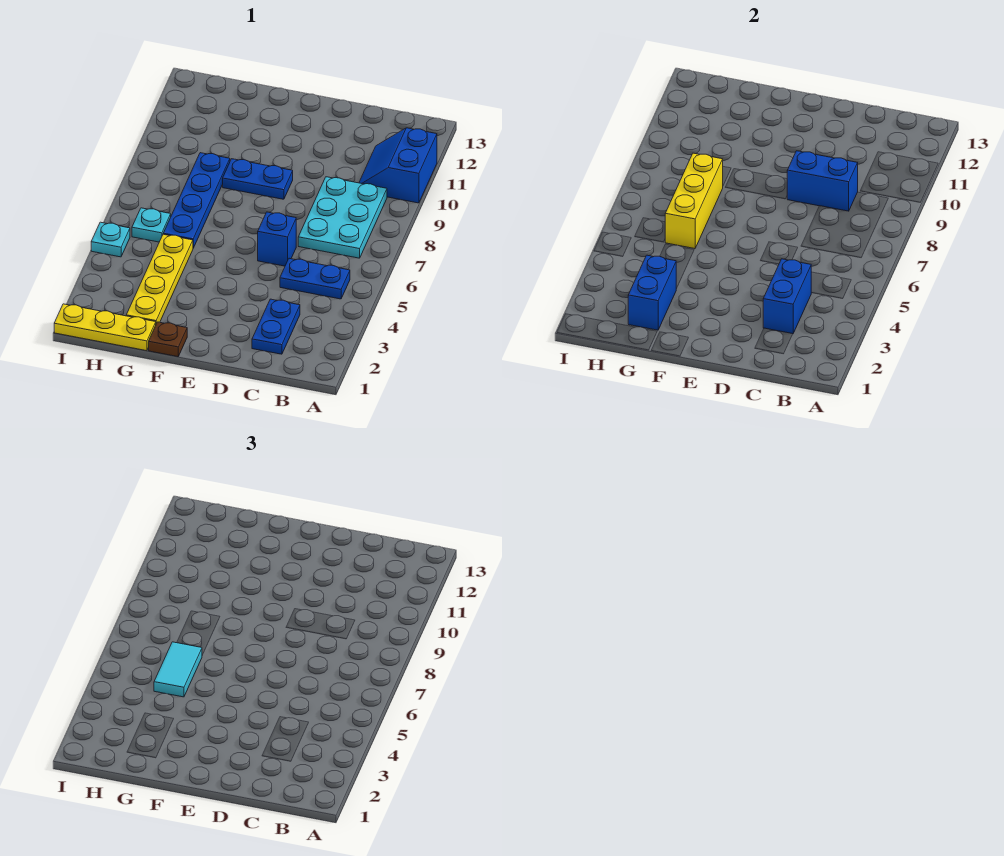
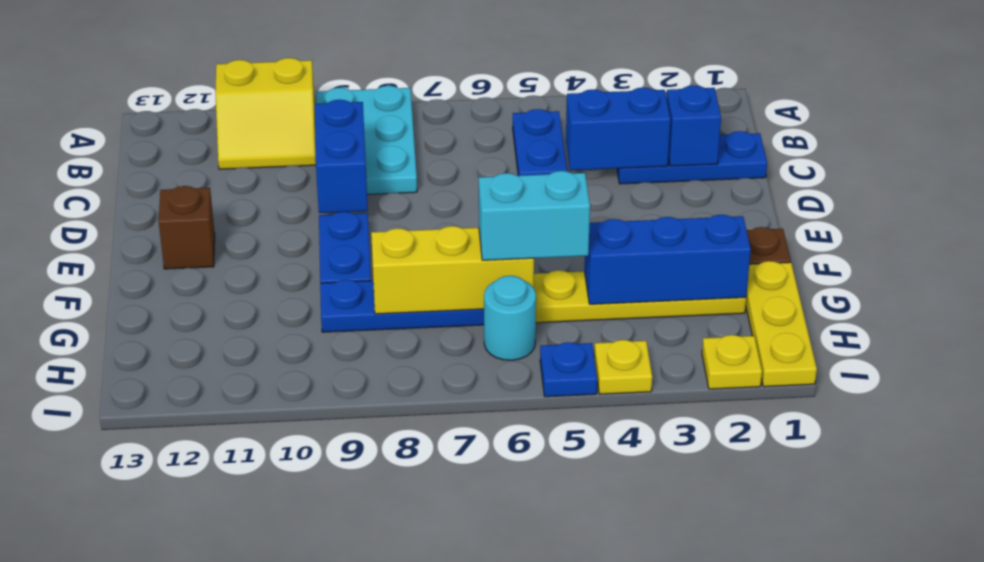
blue 2x2 slope [359,128,437,203] -> yellow 2x2 slope [215,58,316,169]
cyan 2x3 plate [298,177,387,258] -> cyan 2x3 plate turned to [316,86,417,194]
blue 1x2 plate [252,299,300,354] -> blue 1x3 plate [617,131,767,184]
blue 1x1 brick [258,212,296,266] -> blue 1x1 brick moved to [667,85,721,166]
none -> brown 1x1 brick [159,186,215,269]
blue 1x2 brick [628,255,677,330] -> blue 1x3 brick [585,215,751,304]
cyan 1x2 tile [154,642,202,697] -> cyan 1x2 brick [479,171,590,260]
cyan 1x1 plate [132,208,171,242] -> cyan 1x1 round brick [484,276,536,360]
none -> yellow 1x1 plate [702,335,762,389]
none -> yellow 1x1 plate [594,340,652,394]
cyan 1x1 plate [91,222,130,257] -> blue 1x1 plate [540,342,597,397]

